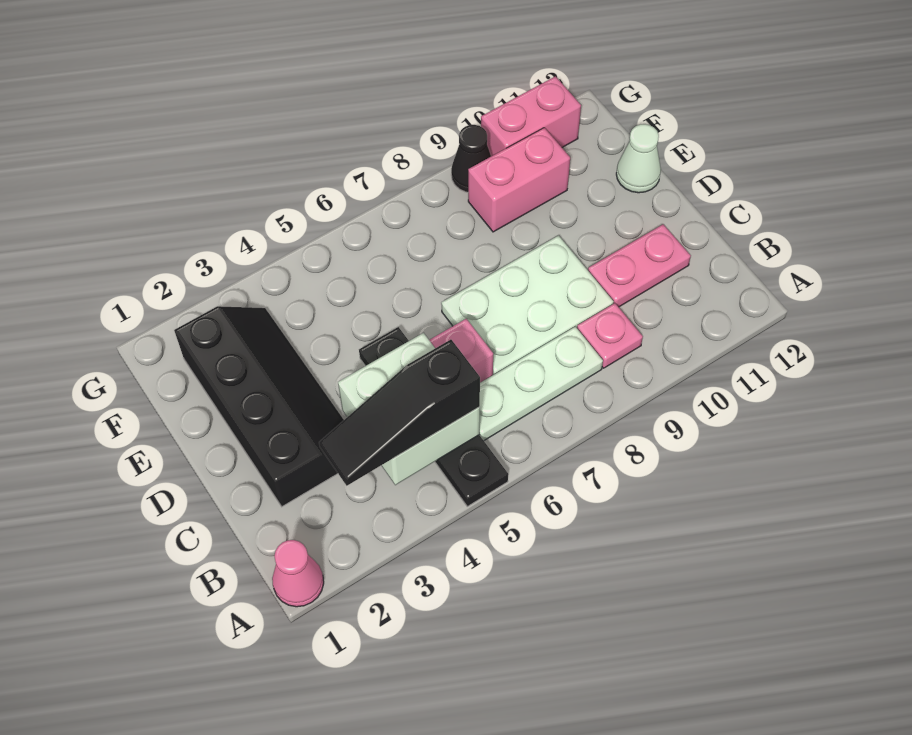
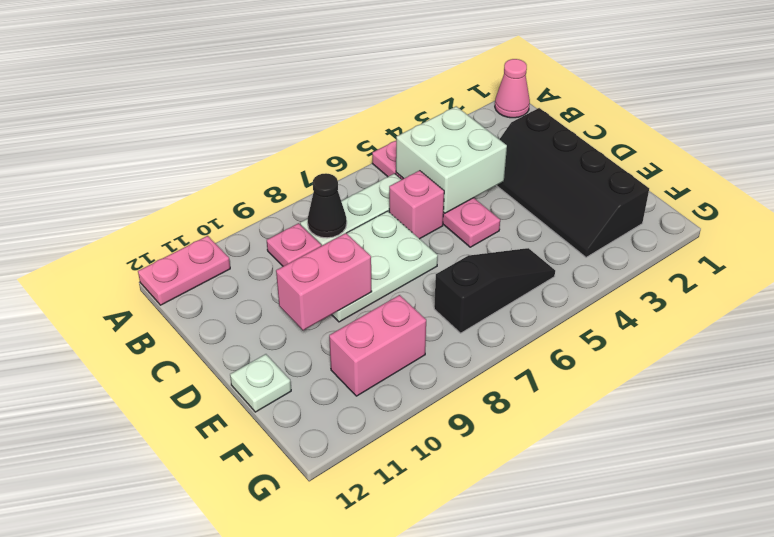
black 1x4 plate [359,327,508,506] -> pink 1x4 plate [372,141,500,247]
black 1x3 slope [319,340,480,486] -> black 1x3 slope moved to [434,248,555,333]
pink 1x2 plate [588,224,691,307] -> pink 1x2 plate moved to [138,236,230,305]
white 1x1 cone [616,124,661,193] -> white 1x1 plate [230,354,291,412]
black 1x1 cone [451,125,491,192] -> black 1x1 cone moved to [308,173,347,238]
pink 1x2 brick [481,76,581,156] -> pink 1x2 brick moved to [276,233,372,330]

